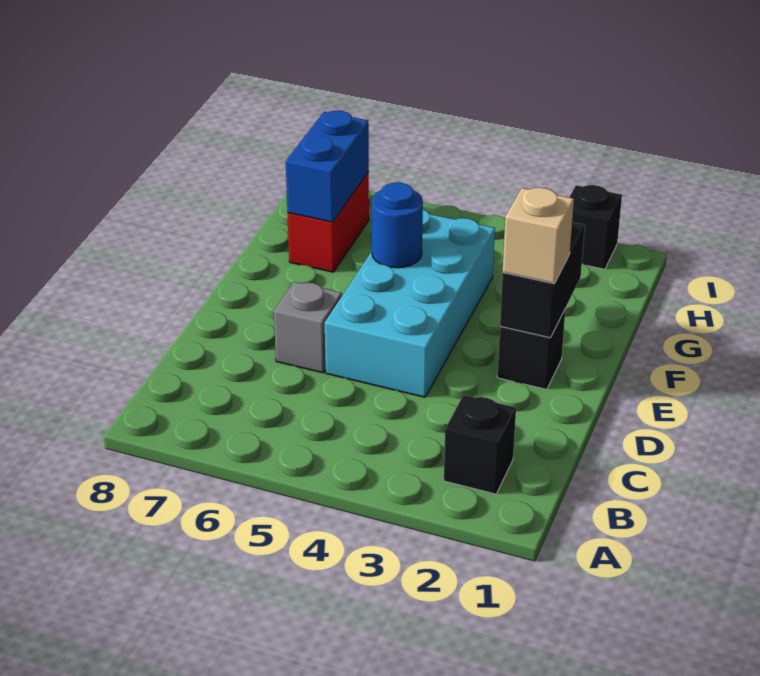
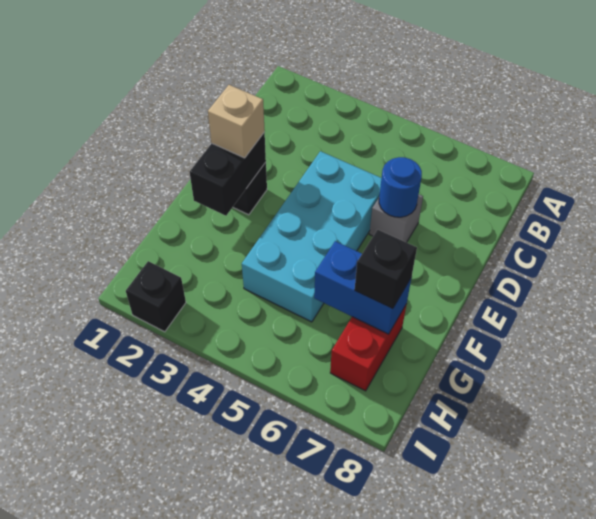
black 1x1 brick [444,395,516,494] -> black 1x1 brick moved to [355,230,417,308]
blue 1x1 round brick [372,182,423,268] -> blue 1x1 round brick moved to [379,157,422,217]
blue 1x2 brick [286,111,369,222] -> blue 1x2 brick turned to [314,241,411,334]

